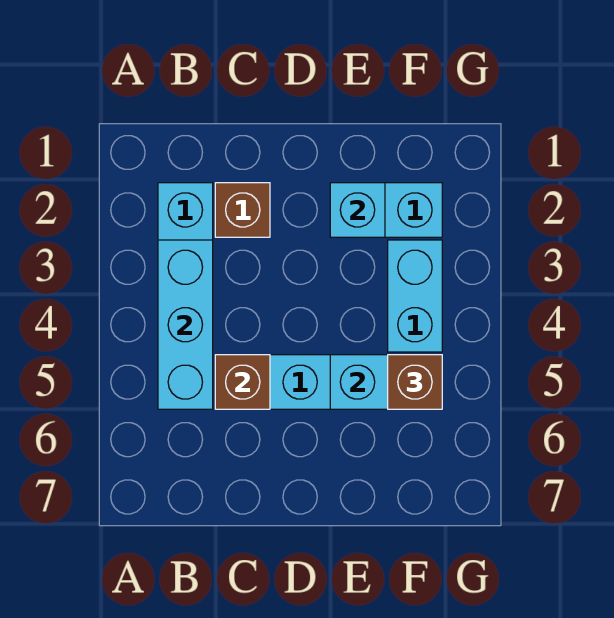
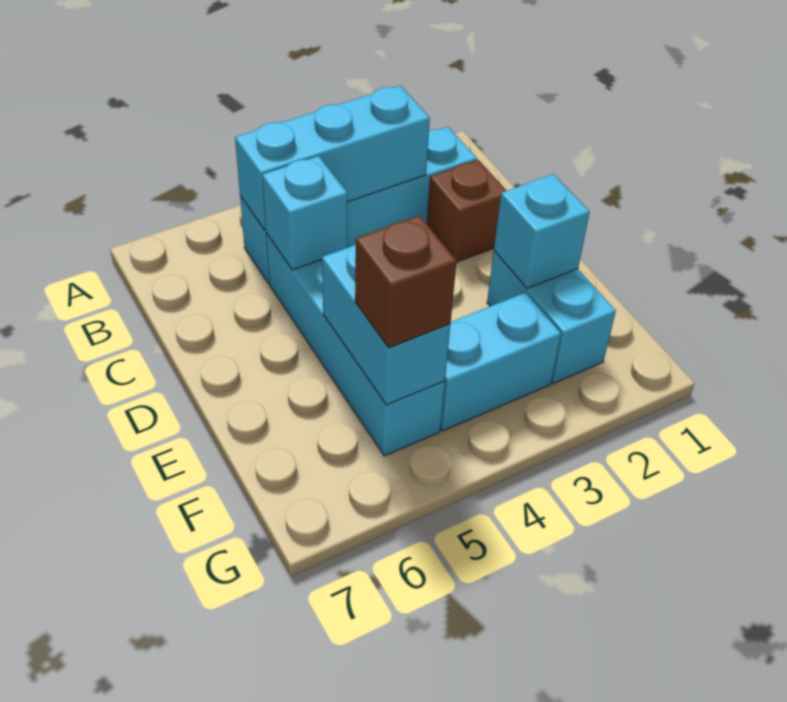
brown 1x1 brick [215,355,270,409] -> cyan 1x1 brick [262,156,347,270]

